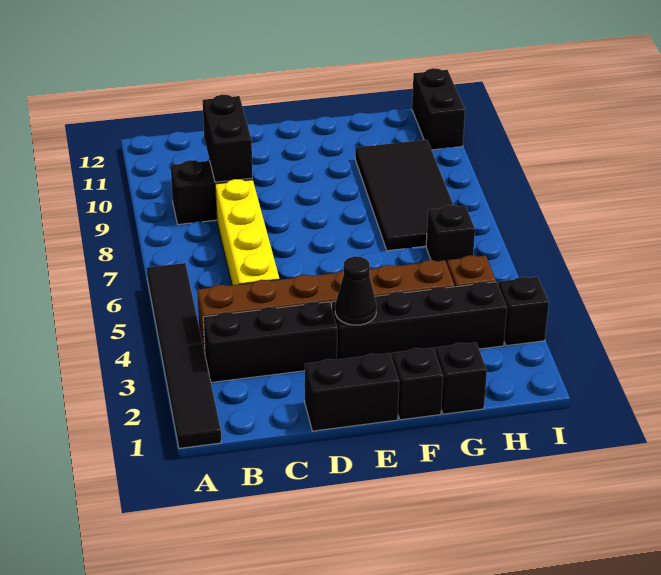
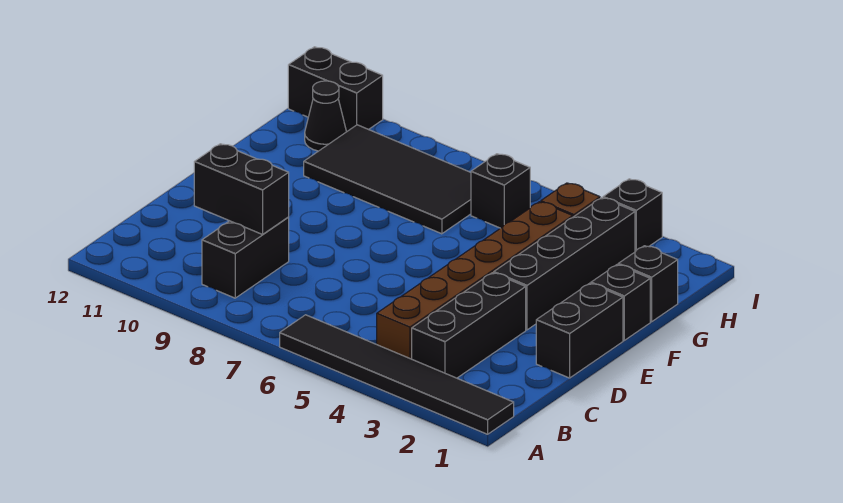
yellow 1x4 brick [215,179,279,285] -> none
black 1x1 cone [335,256,377,325] -> black 1x1 cone moved to [305,81,346,151]

